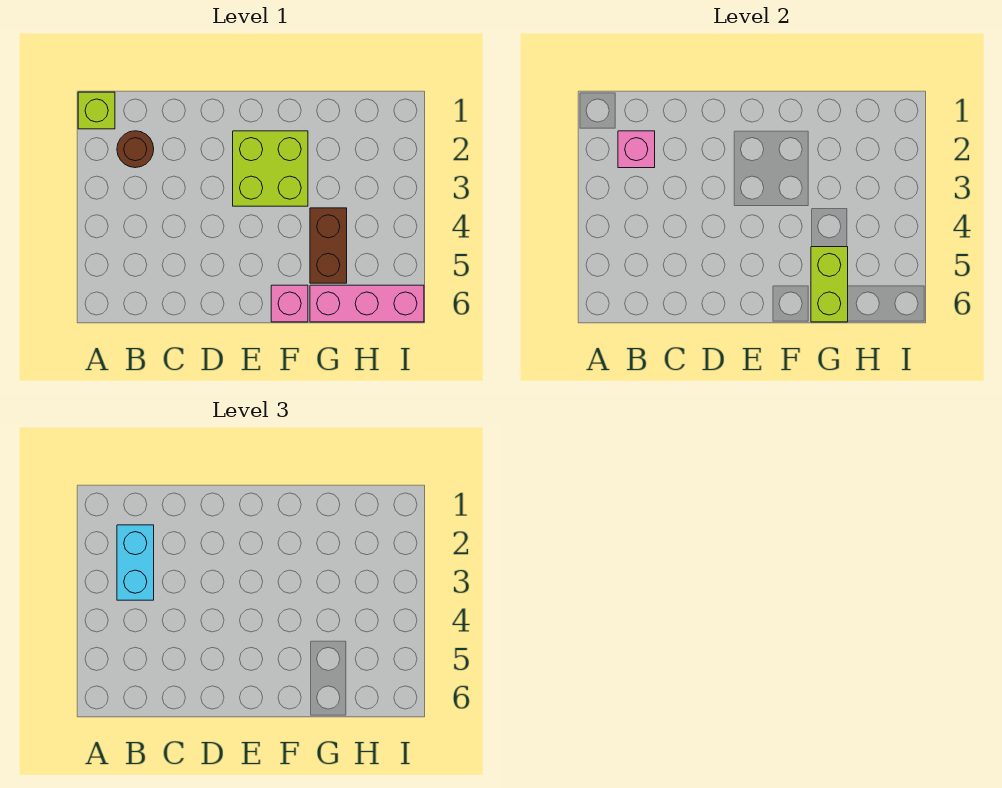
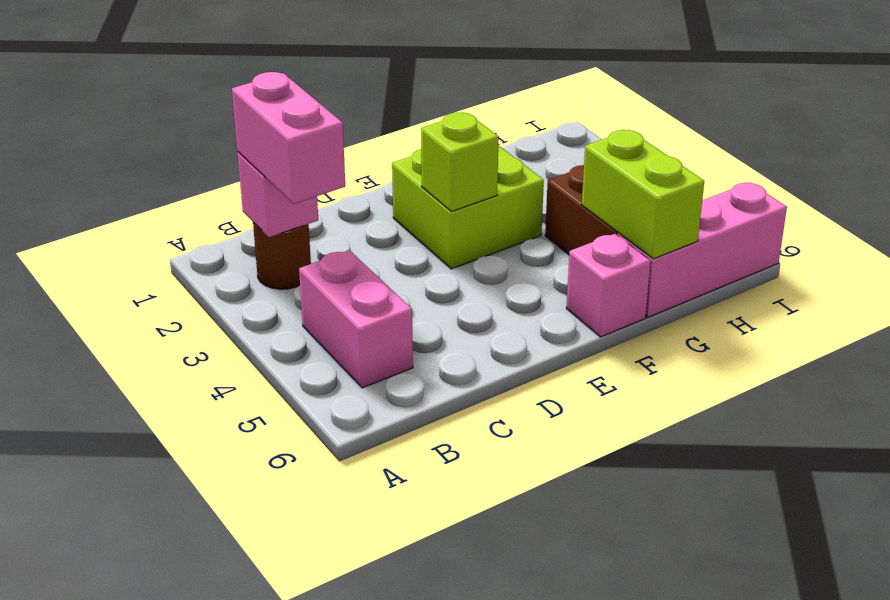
lime 1x1 brick [78,92,115,129] -> lime 1x1 brick moved to [421,113,499,212]
cyan 1x2 brick [117,525,154,600] -> pink 1x2 brick [232,72,345,204]
none -> pink 1x2 brick [299,250,413,388]

